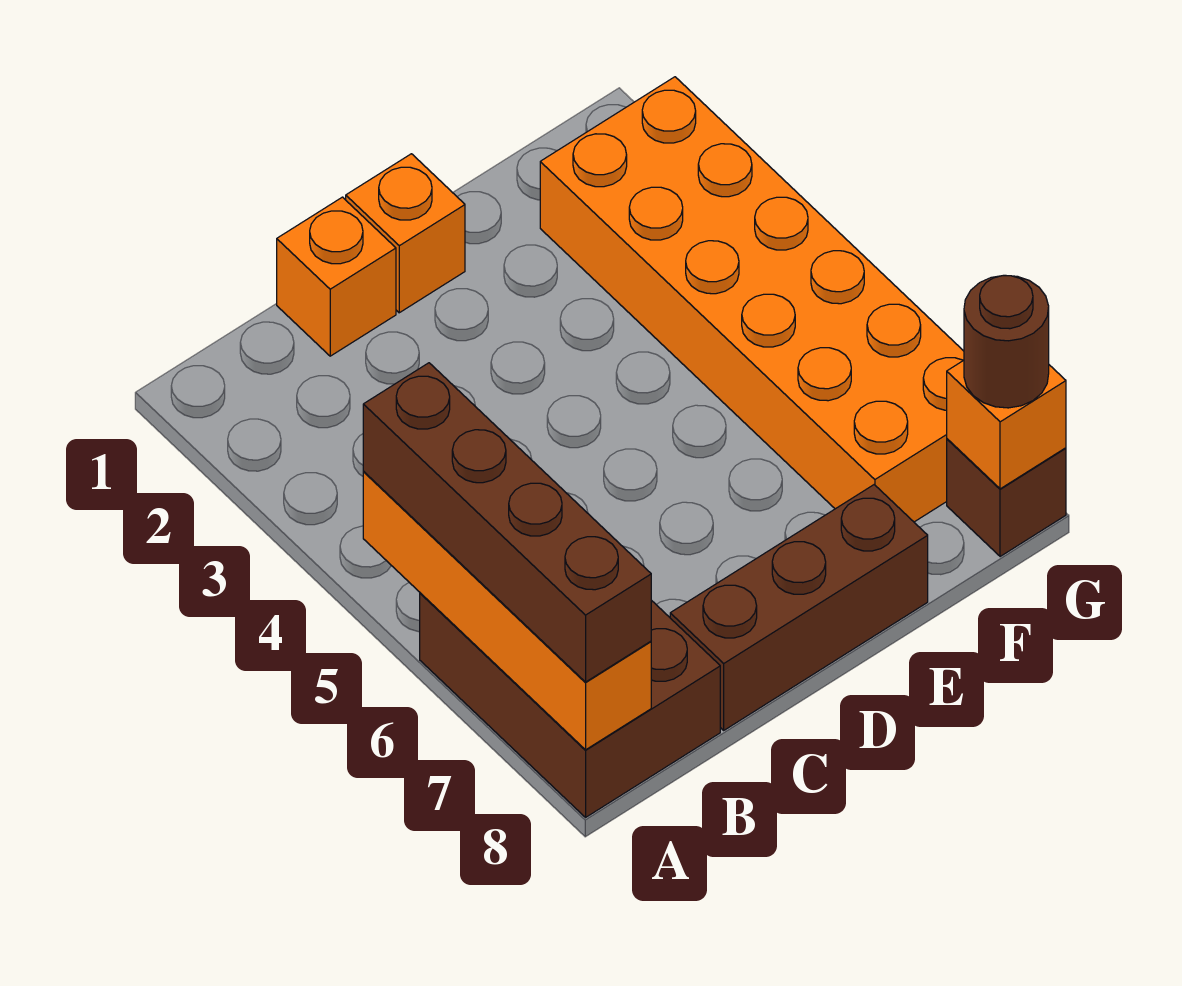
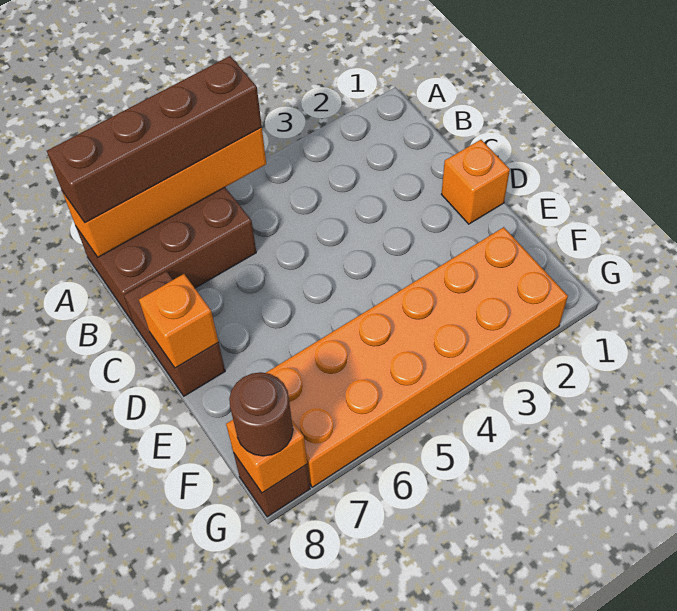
orange 1x1 brick [277,197,396,356] -> orange 1x1 brick moved to [139,274,218,368]
brown 1x3 brick [670,485,928,730] -> brown 1x2 brick [124,271,225,396]

